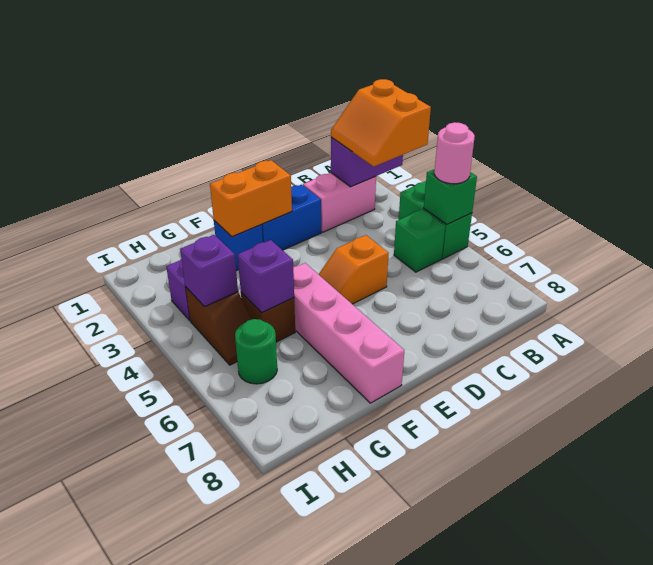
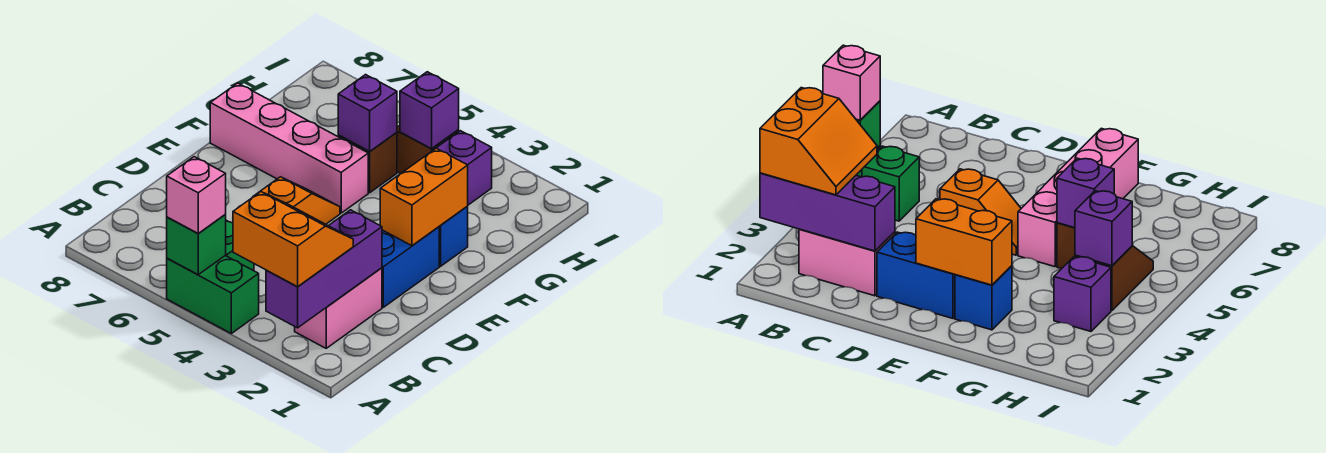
purple 1x2 brick [331,137,403,187] -> purple 1x3 brick [266,210,382,328]
pink 1x1 round brick [434,122,475,184] -> pink 1x1 brick [167,157,226,234]
green 1x1 round brick [235,319,277,384] -> none

